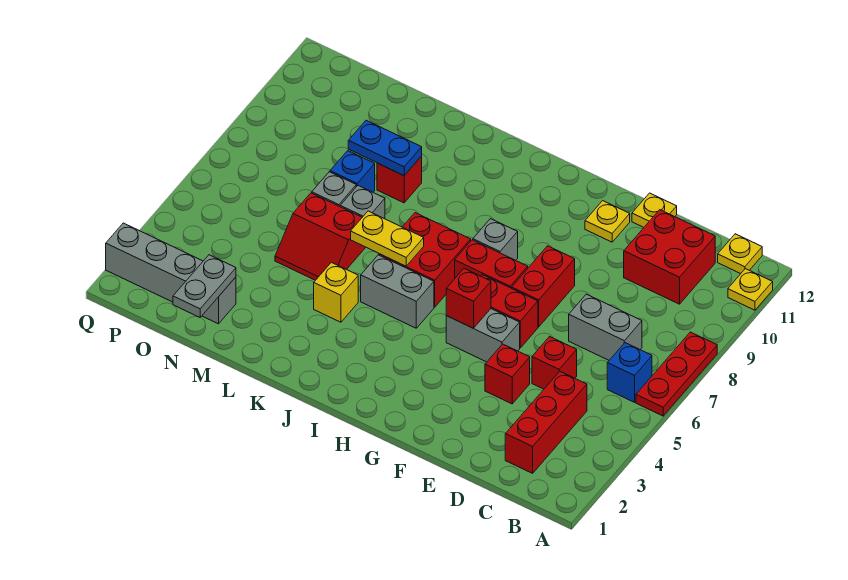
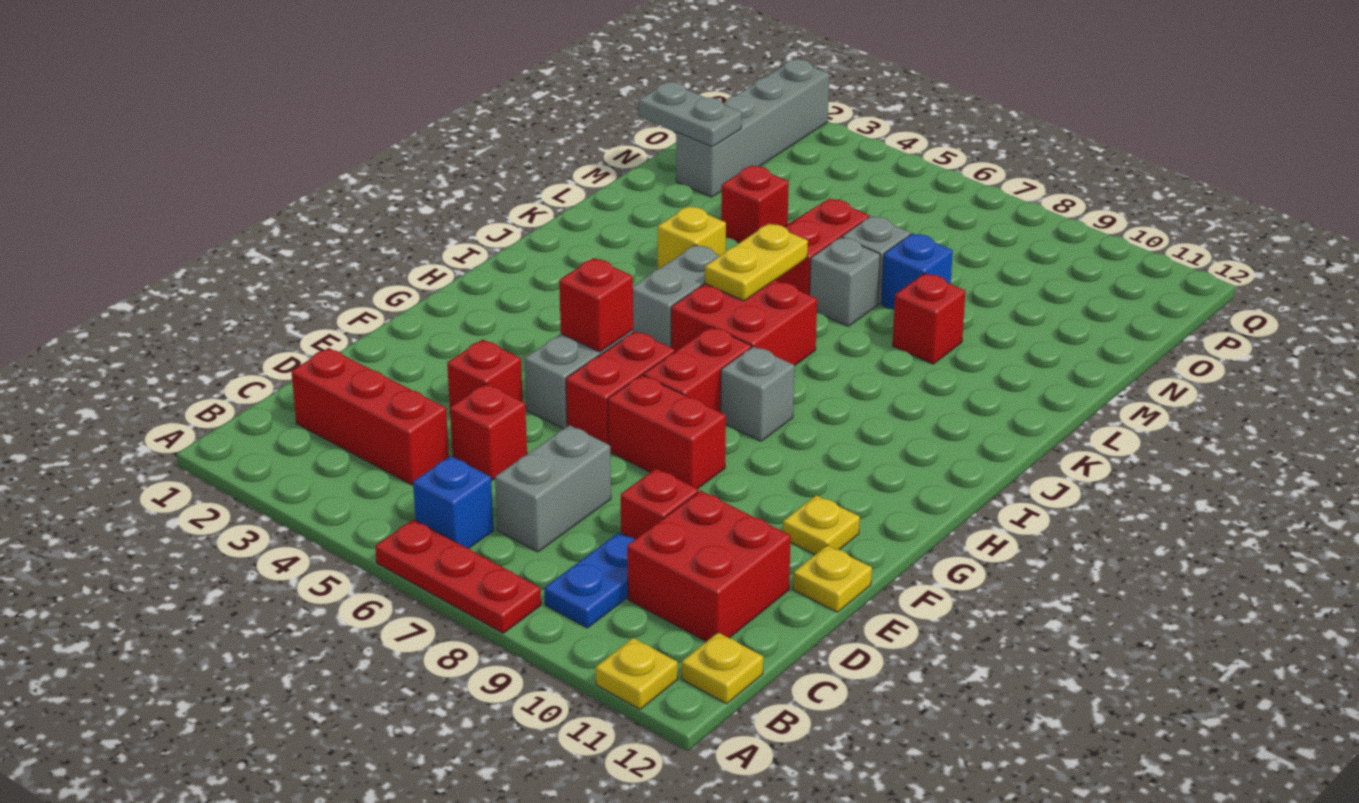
none -> red 1x1 brick [621,469,699,539]
blue 1x2 plate [348,120,422,176] -> blue 1x2 plate moved to [544,532,635,628]
none -> red 1x1 brick [721,166,789,243]

